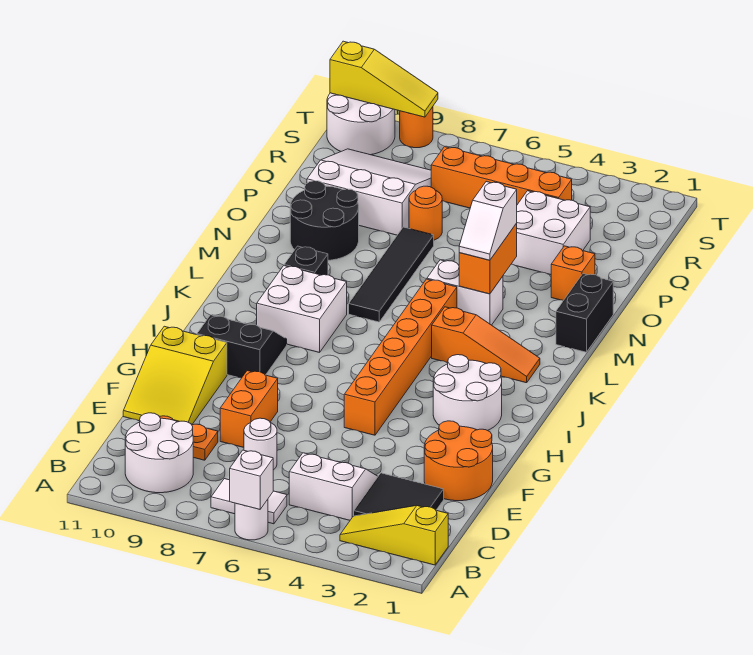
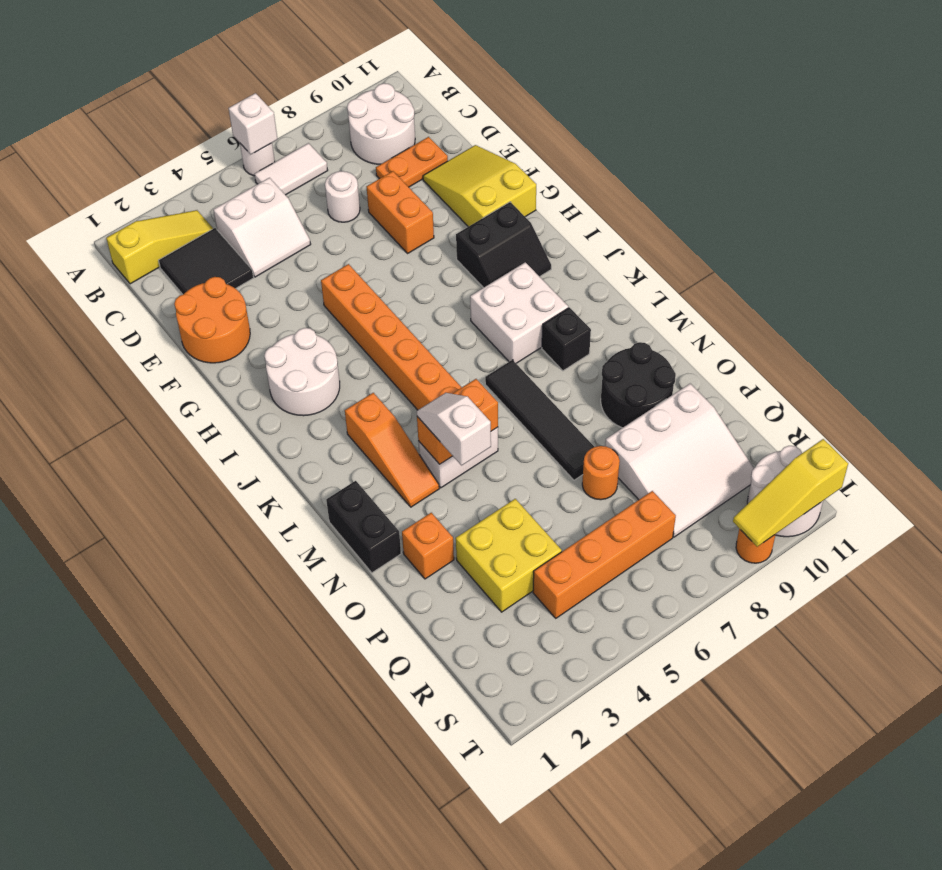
orange 1x3 slope [432,307,540,383] -> orange 1x3 slope turned to [345,393,439,507]
orange 1x2 brick [459,223,517,294] -> orange 1x2 brick turned to [417,379,498,464]
white 2x2 brick [512,191,590,275] -> yellow 2x2 brick [456,499,562,612]

